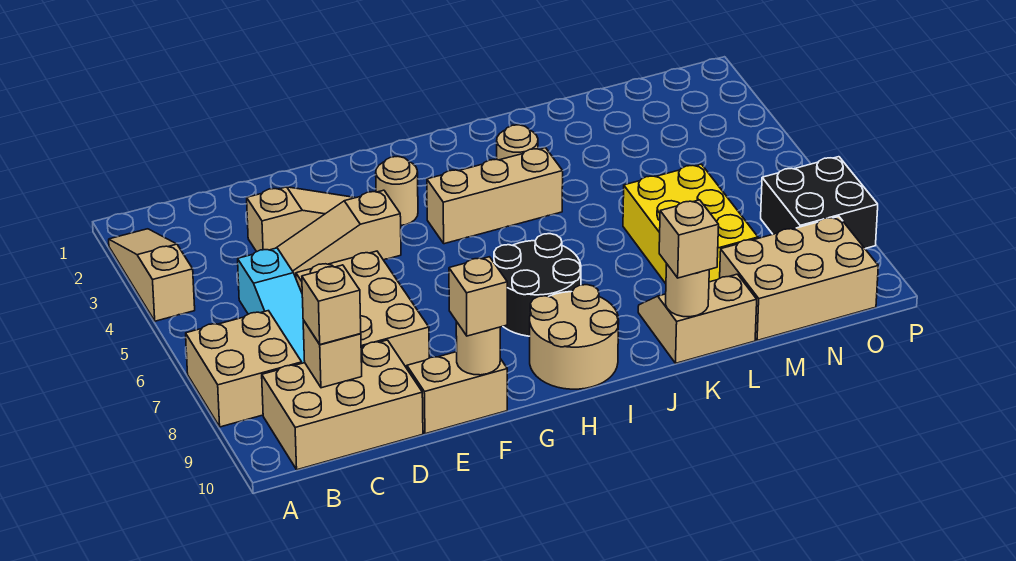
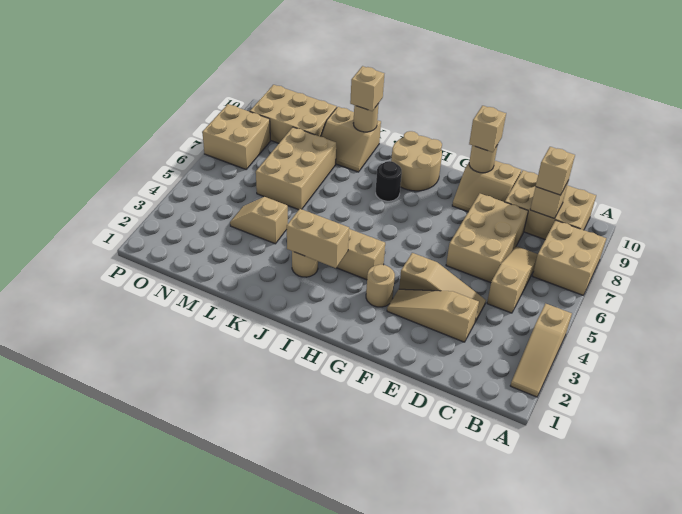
cyan 1x3 slope [238,248,305,363] -> tan 1x3 slope [487,246,538,313]
black 2x2 round brick [494,234,581,336] -> black 1x1 round brick [376,161,402,201]
none -> tan 1x2 brick [287,209,349,268]
none -> tan 1x2 slope [230,197,288,244]
yellow 2x3 brick [623,164,758,284] -> tan 2x3 brick [256,127,336,210]
black 2x2 brick [761,157,878,249] -> tan 2x2 brick [202,104,270,169]

